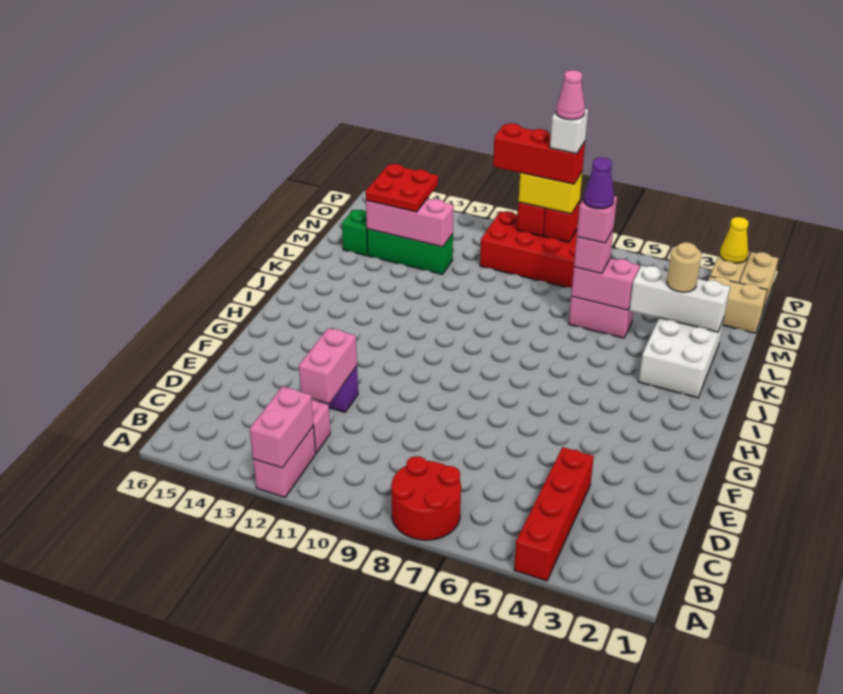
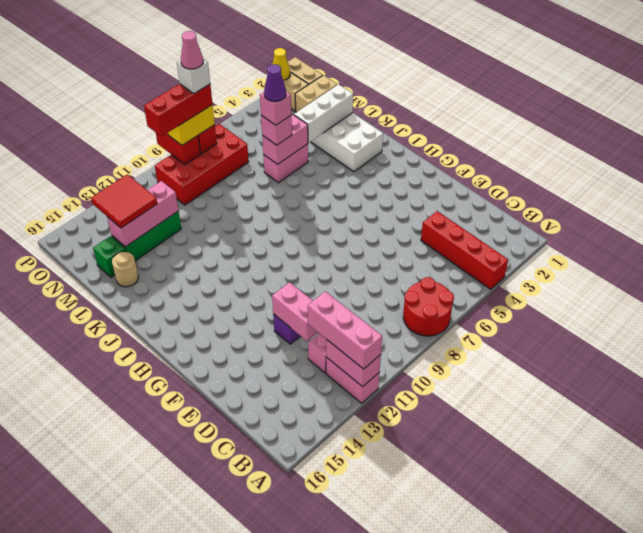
none -> pink 1x3 brick [308,291,382,369]
tan 1x1 round brick [667,242,701,292] -> tan 1x1 round brick moved to [112,252,138,287]
red 2x2 plate [366,164,438,212] -> red 2x2 tile [91,175,157,228]

